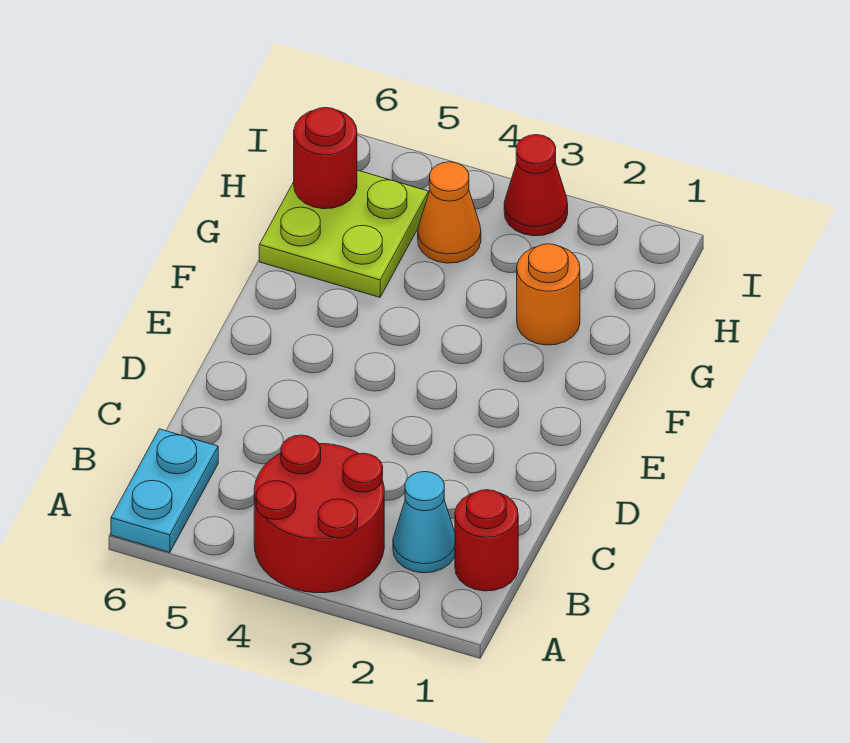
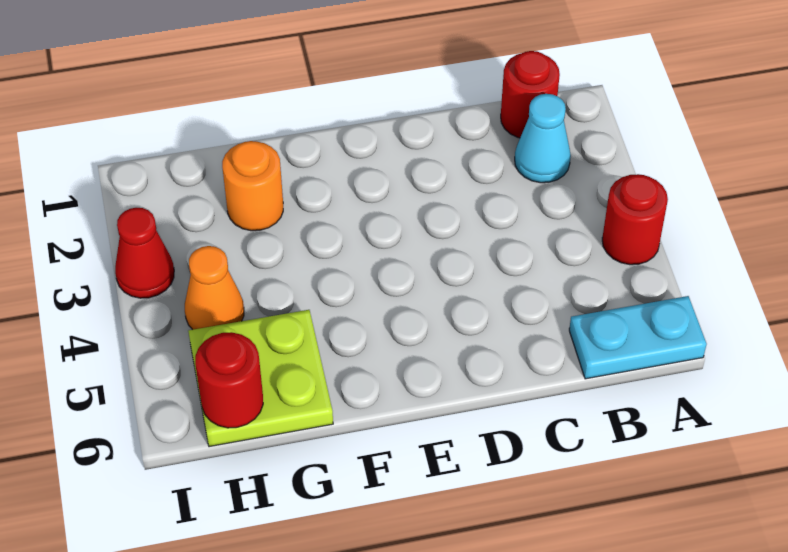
red 2x2 round brick [254,435,384,593] -> red 1x1 round brick [602,174,668,265]

